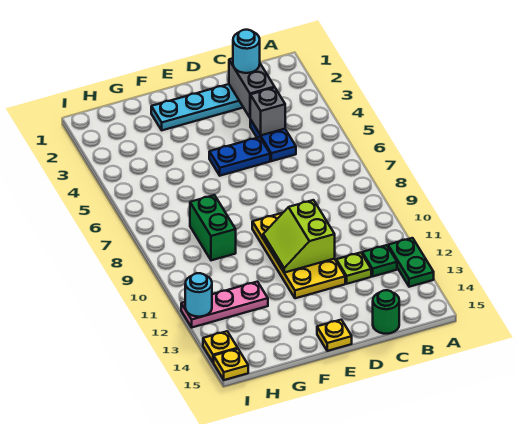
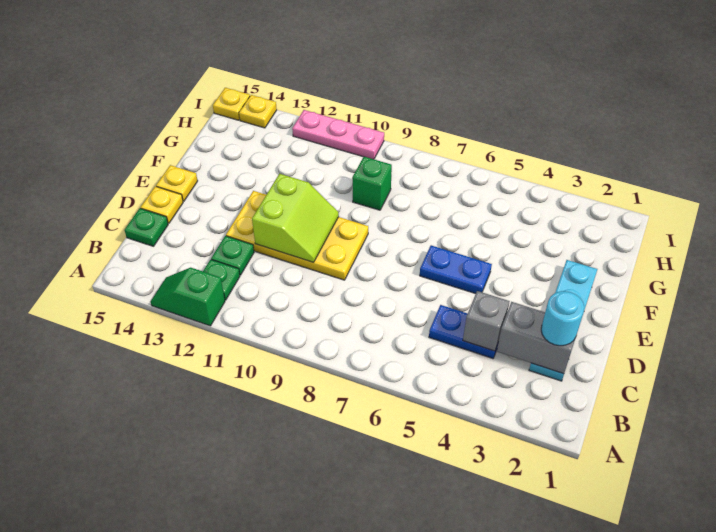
green 1x2 plate [388,238,434,287] -> green 1x2 slope [151,268,225,326]
lime 1x1 plate [336,253,371,284] -> green 1x1 plate [211,236,254,275]
green 1x1 round brick [373,290,399,334] -> green 1x1 plate [125,208,168,246]
blue 1x2 plate [209,137,270,176] -> blue 1x2 plate turned to [420,245,492,294]
lime 2x2 slope [263,200,335,273] -> lime 2x2 slope turned to [252,174,339,262]
none -> yellow 1x1 plate [141,186,183,224]
green 1x2 brick [190,195,236,260] -> green 1x1 brick [352,157,392,210]
pink 1x3 plate [181,282,268,327] -> pink 1x3 plate turned to [292,110,384,159]
cyan 1x1 round brick [185,273,212,317] -> none

